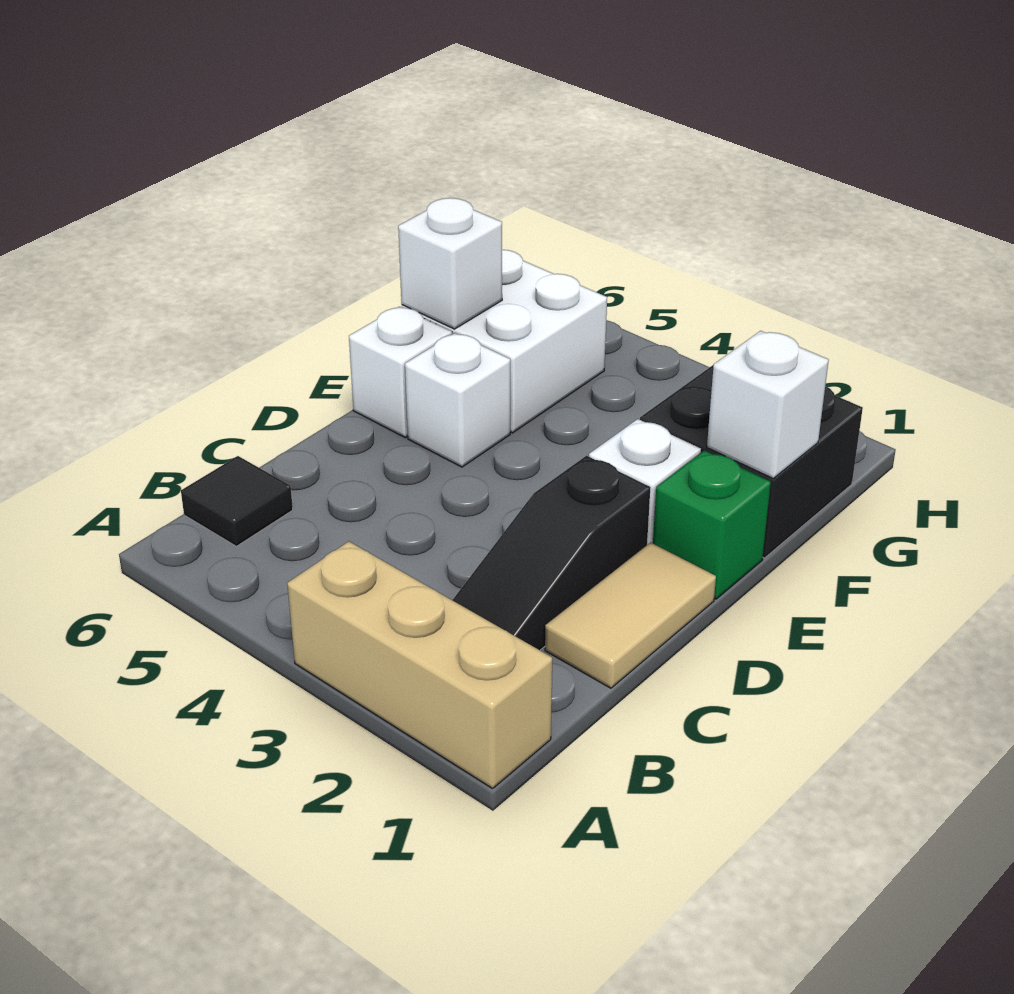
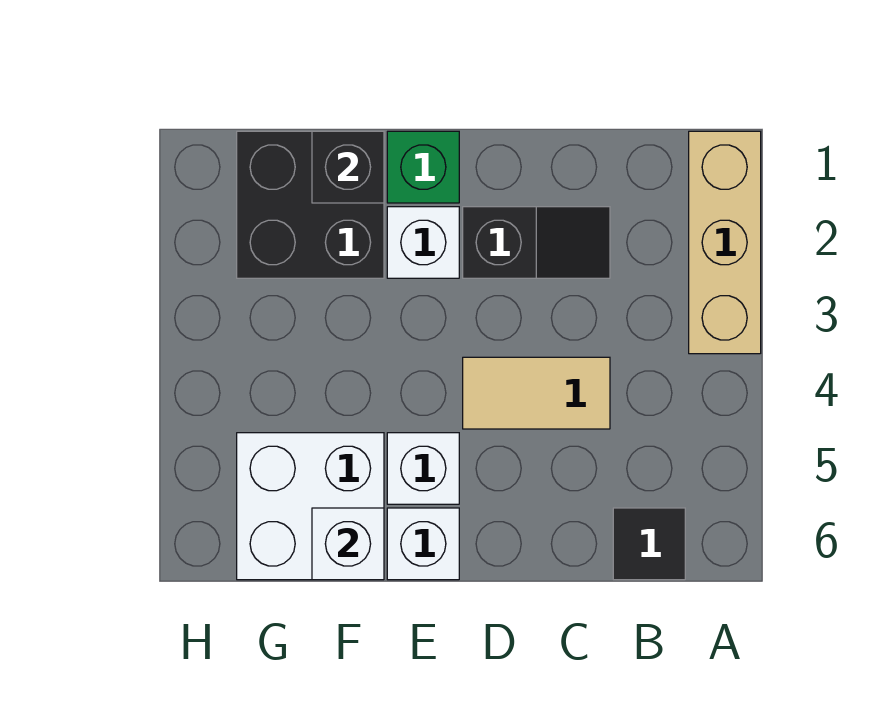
black 1x3 slope [453,456,650,650] -> black 1x2 slope [463,207,610,278]
tan 1x2 tile [545,542,716,688] -> tan 1x2 tile moved to [463,357,610,429]
white 1x1 brick [707,331,829,478] -> black 1x1 brick [312,131,384,203]

